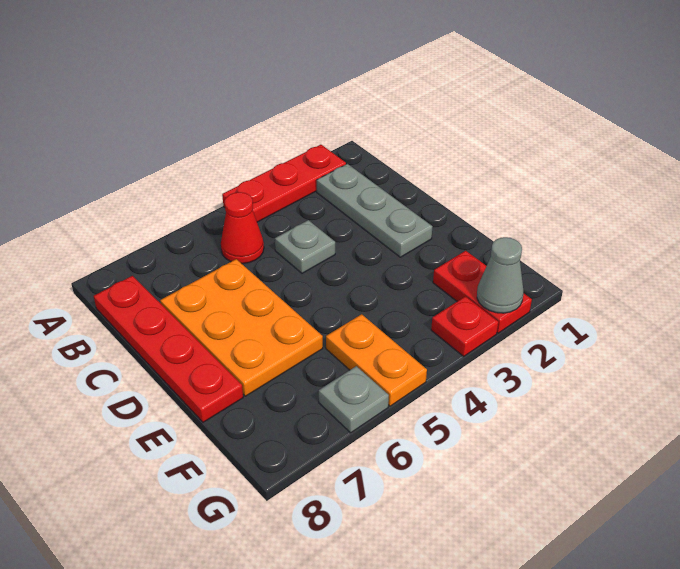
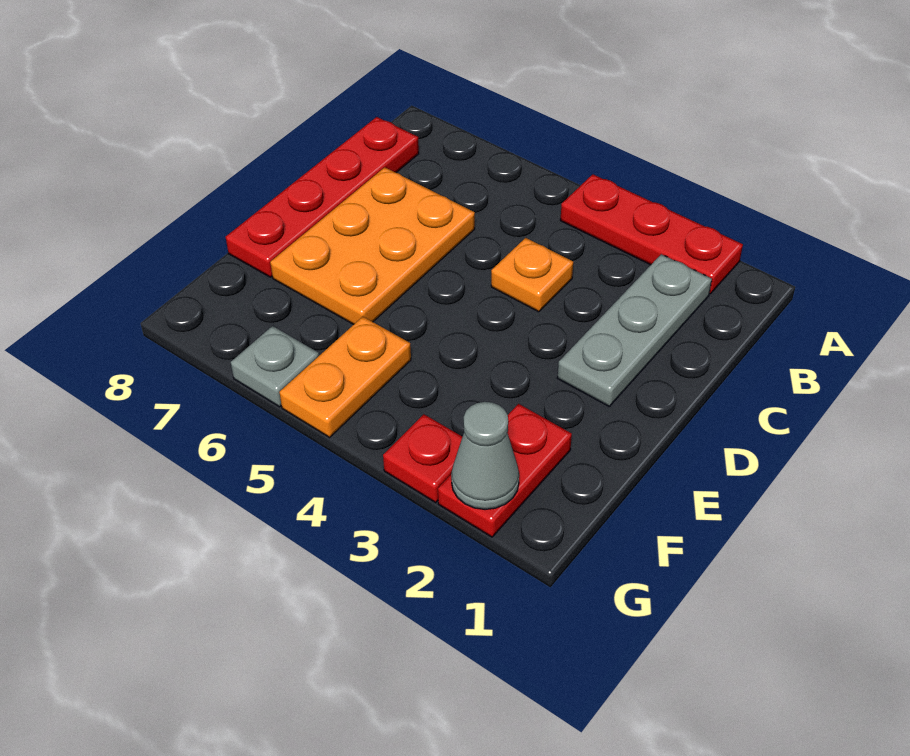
red 1x1 cone [221,192,264,264] -> none
grey 1x1 plate [275,220,335,273] -> orange 1x1 plate [491,238,573,312]

